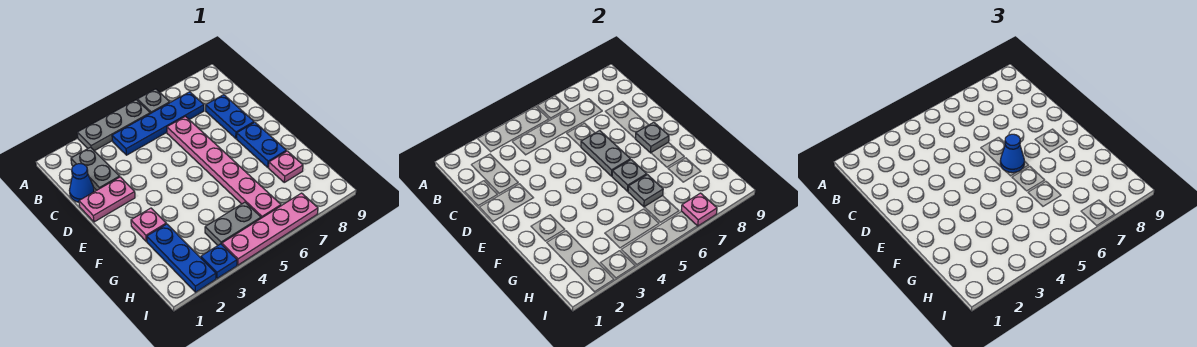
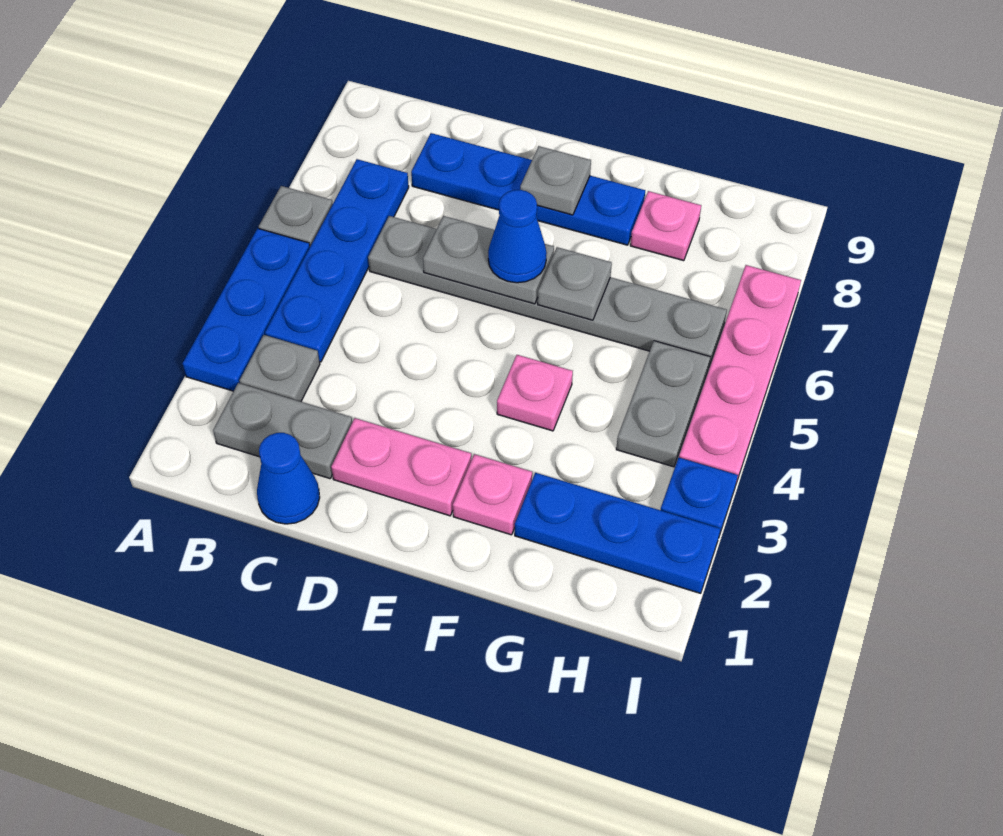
grey 1x3 plate [77,100,150,151] -> blue 1x3 plate [183,228,310,391]
pink 1x6 plate [167,116,281,218] -> grey 1x6 plate [368,216,727,368]
pink 1x2 plate [79,177,135,222] -> pink 1x2 plate turned to [331,418,471,516]
grey 1x1 plate [628,175,663,207] -> grey 1x1 plate moved to [239,335,320,402]
pink 1x1 plate [681,193,717,226] -> pink 1x1 plate moved to [497,355,573,431]

